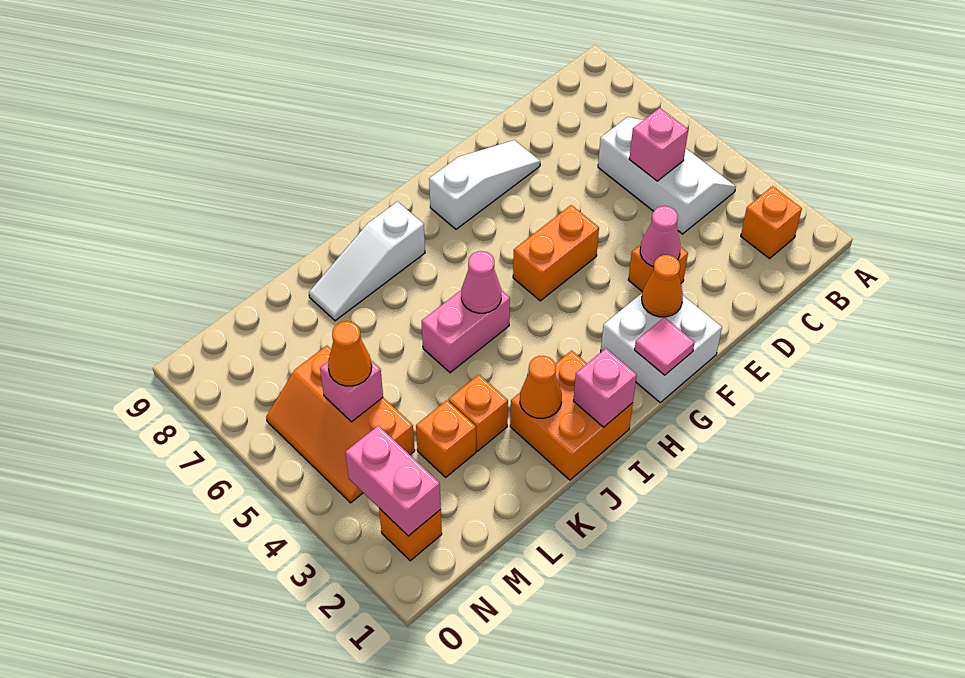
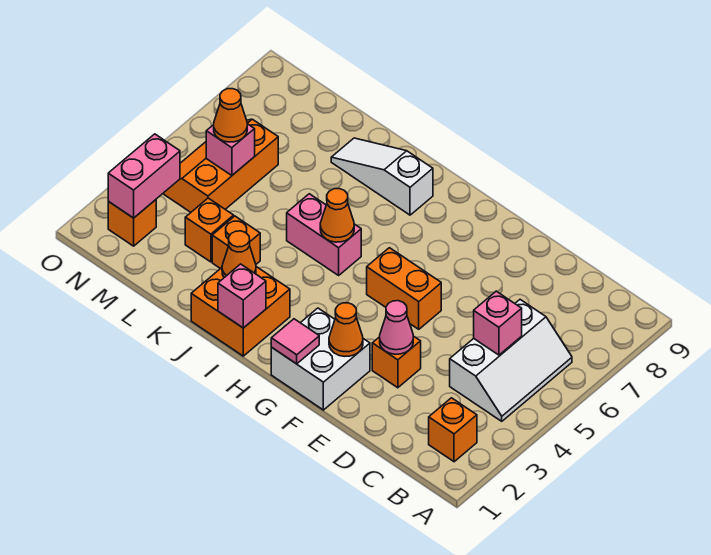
white 1x3 slope [429,140,540,229] -> none
pink 1x1 cone [461,251,501,313] -> orange 1x1 cone [320,189,354,242]

